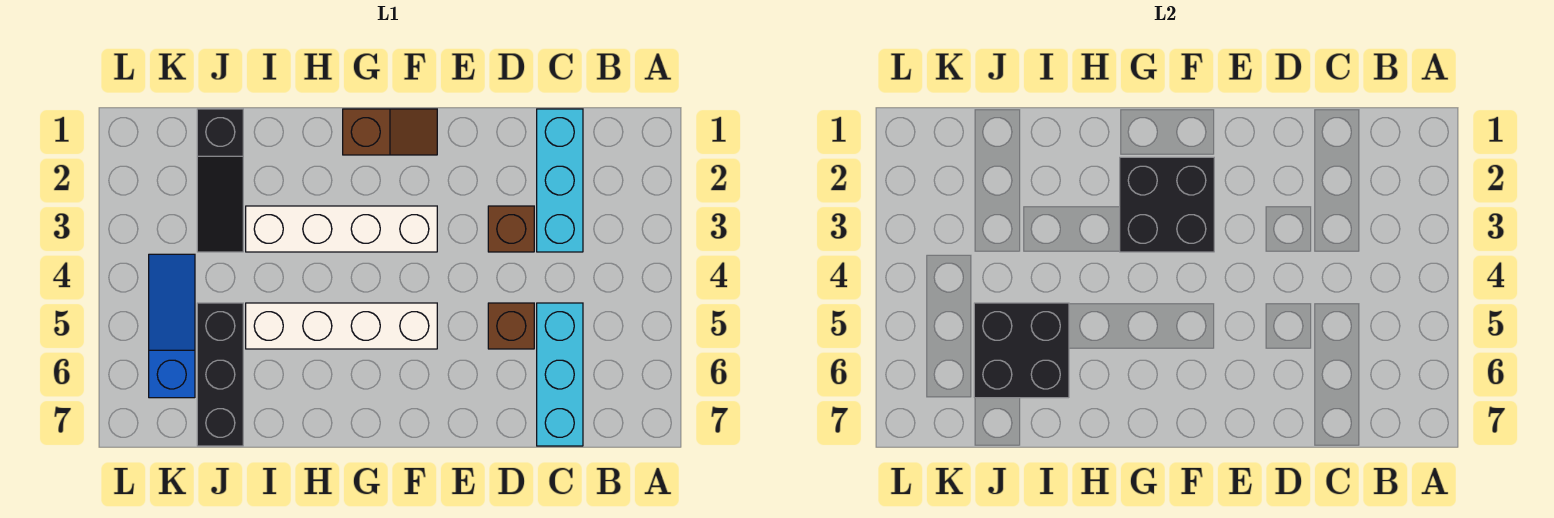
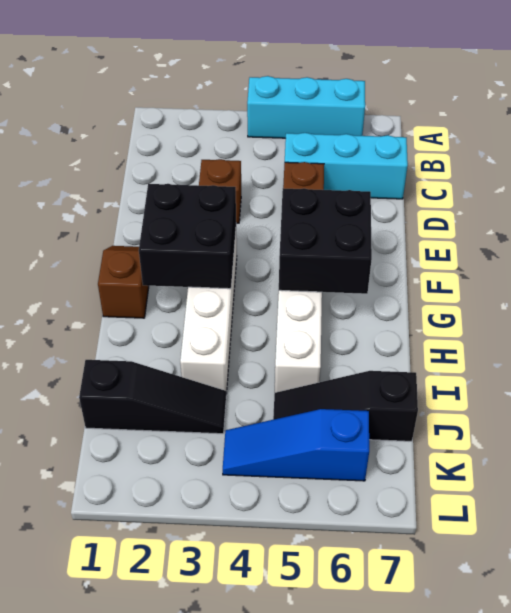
cyan 1x3 brick [537,109,583,252] -> cyan 1x3 brick moved to [247,76,365,138]
black 2x2 brick [974,303,1069,398] -> black 2x2 brick moved to [279,188,372,294]
black 1x3 brick [197,303,243,446] -> black 1x3 slope [273,371,418,441]

